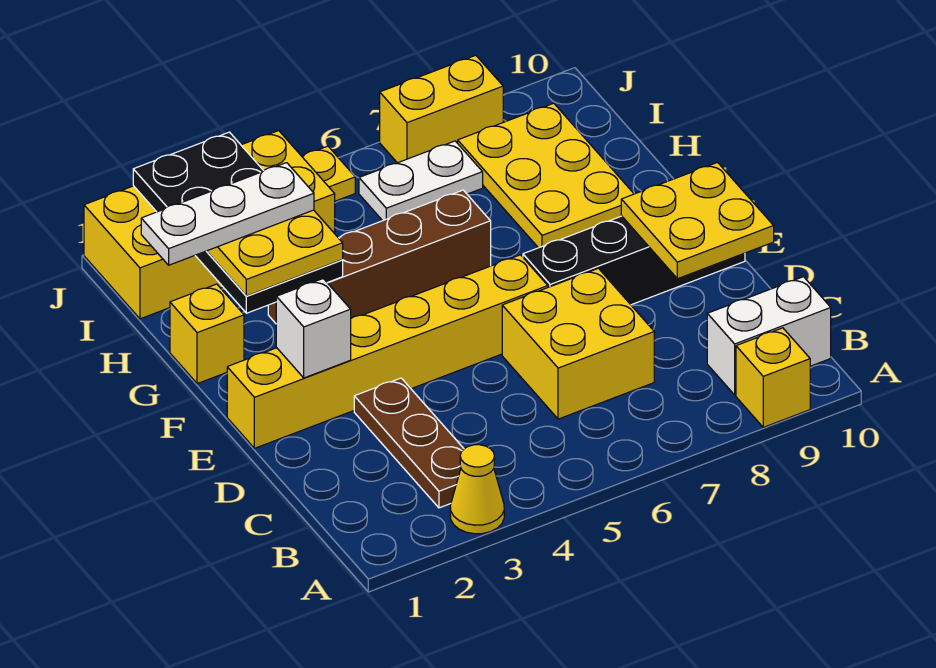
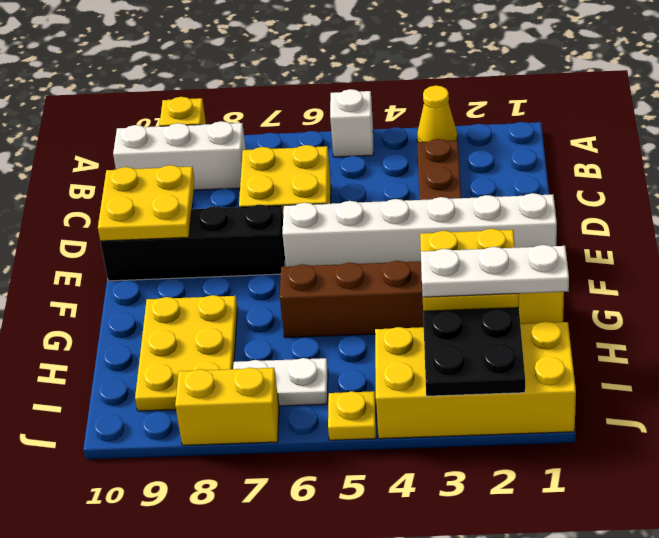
white 1x2 brick [707,277,831,395] -> white 1x3 brick [113,121,246,190]
yellow 1x6 brick [227,255,548,448] -> white 1x6 brick [283,193,557,267]
white 1x1 brick [276,279,351,378] -> white 1x1 brick moved to [330,89,374,157]

